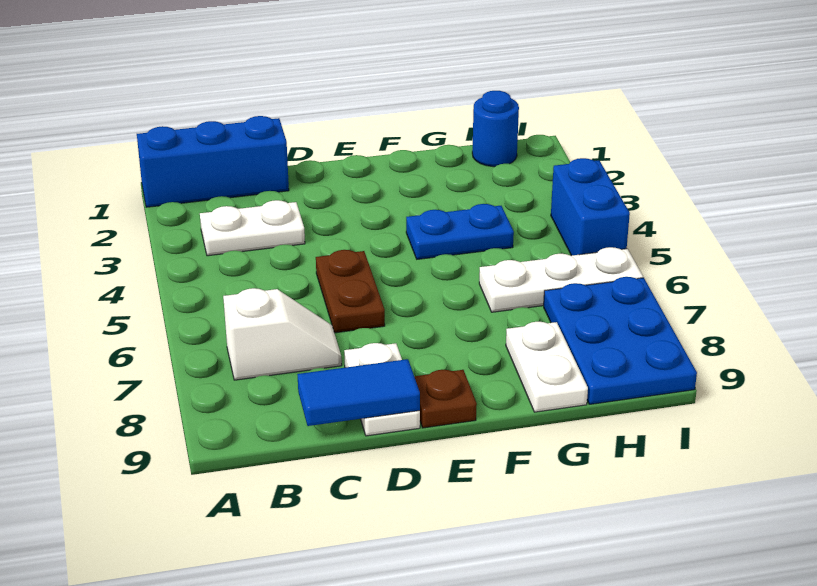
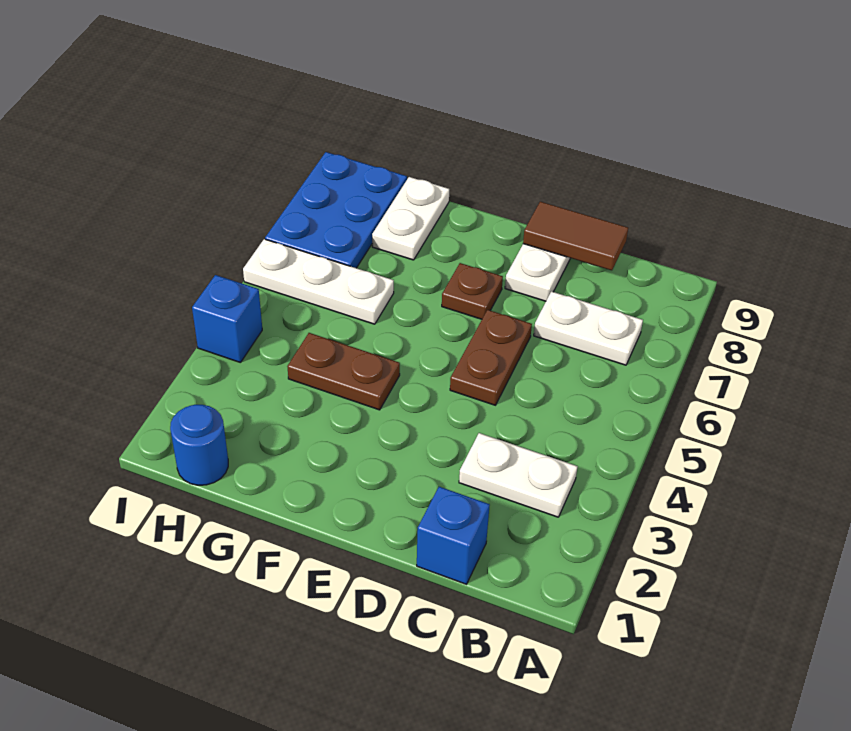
blue 1x3 brick [137,116,289,207] -> blue 1x1 brick [417,487,490,584]
white 1x2 slope [223,288,342,380] -> white 1x2 plate [534,291,643,365]
blue 1x2 tile [297,359,420,426] -> brown 1x2 tile [523,202,628,270]
brown 1x1 plate [414,370,477,428] -> brown 1x1 plate moved to [442,263,503,319]
blue 1x2 plate [406,204,514,259] -> brown 1x2 plate [287,333,400,410]
blue 1x2 brick [551,158,630,256] -> blue 1x1 brick [192,275,262,363]

